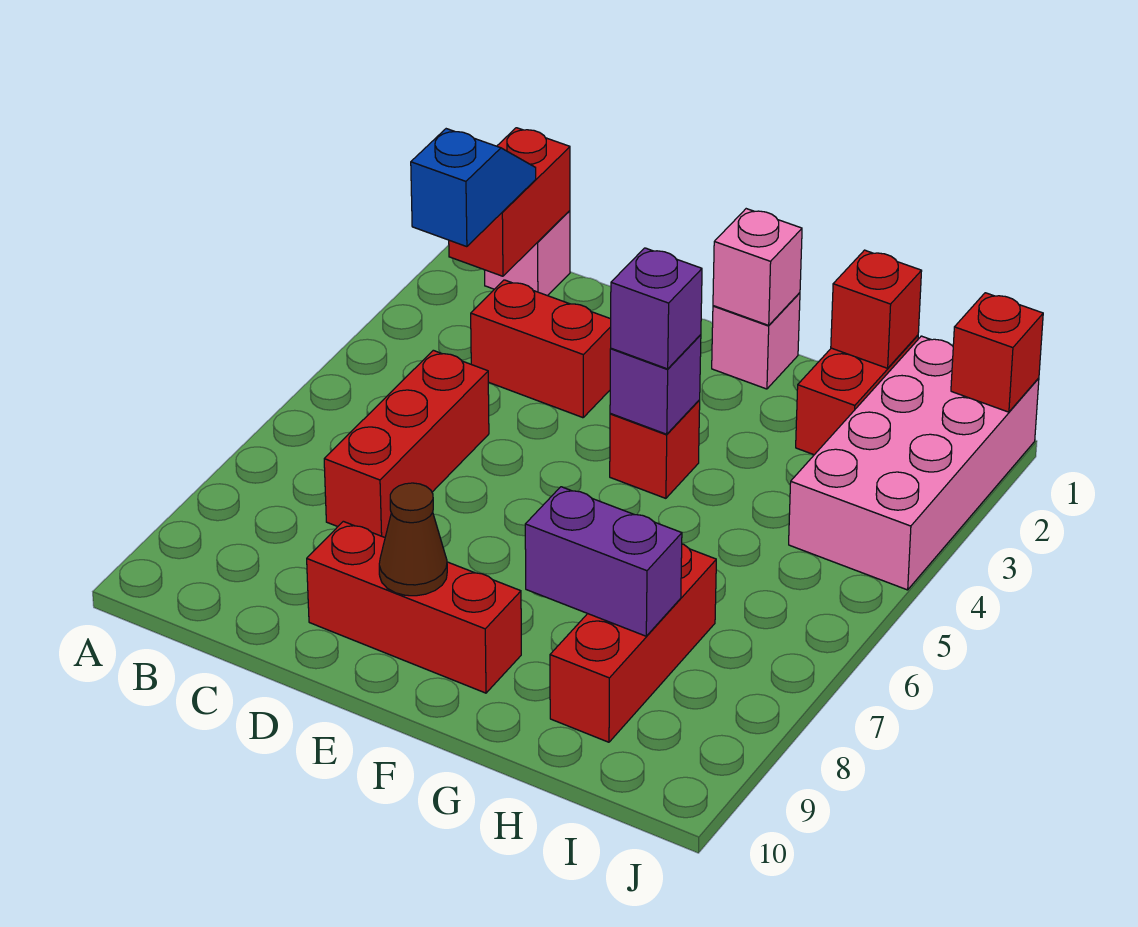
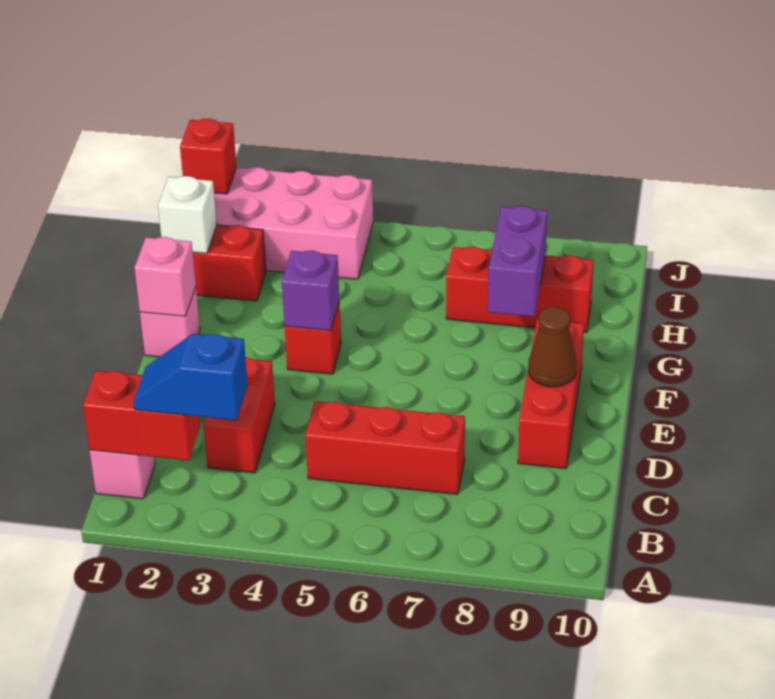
purple 1x1 brick [611,248,702,369] -> none
red 1x1 brick [831,250,922,368] -> white 1x1 brick [158,176,217,253]

